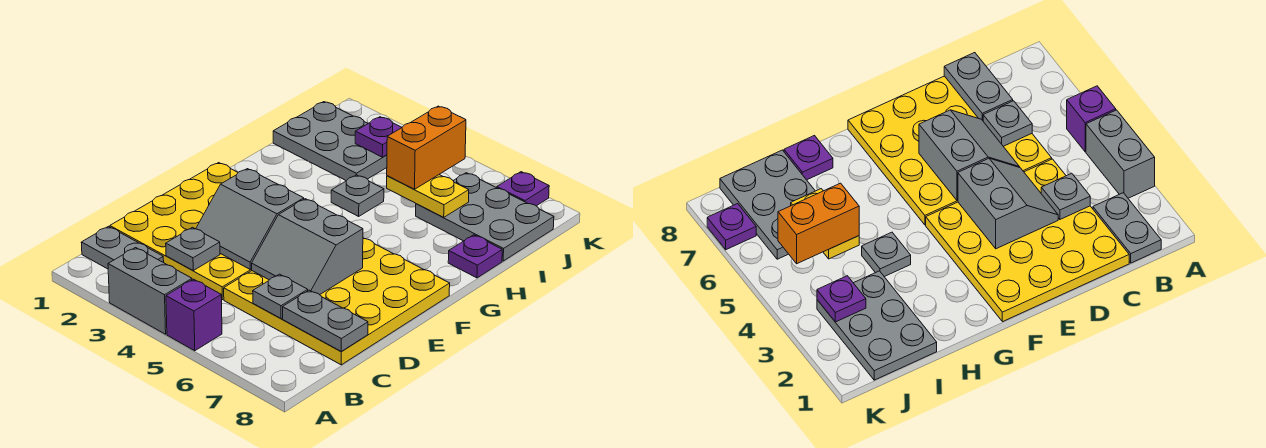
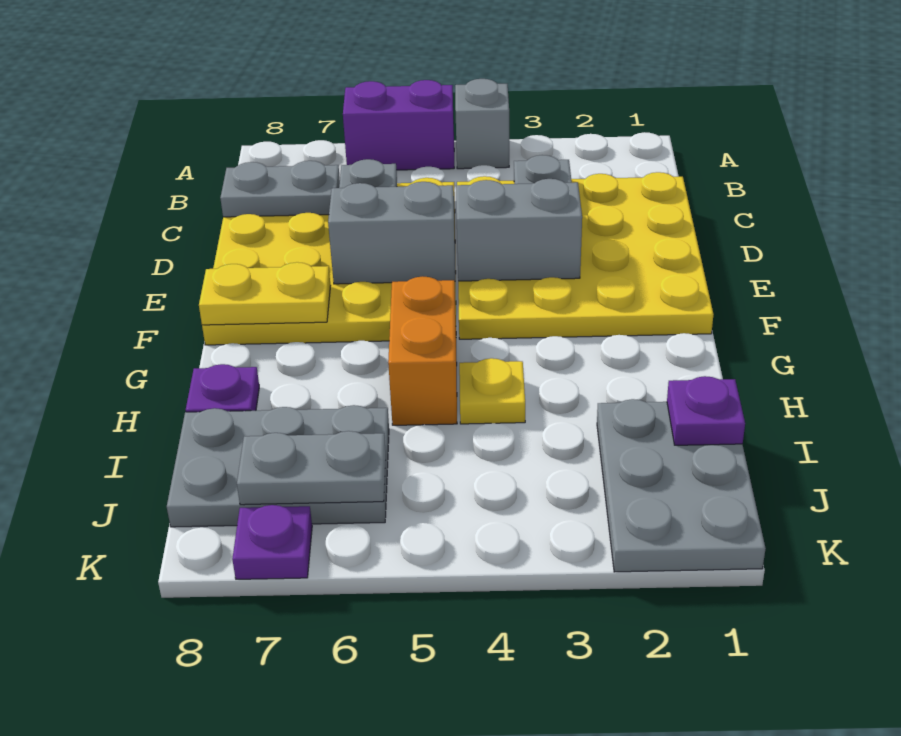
grey 1x2 brick [108,248,192,334] -> grey 1x1 brick [455,79,509,169]
purple 1x1 brick [166,279,222,351] -> purple 1x2 brick [343,80,454,170]
grey 1x2 plate [81,226,164,269] -> grey 1x2 plate moved to [237,431,386,505]
grey 1x1 plate [331,175,384,216] -> yellow 1x1 plate [459,358,525,424]
grey 2x3 plate [273,102,387,181] -> grey 2x3 plate turned to [597,399,766,572]
yellow 1x2 plate [387,175,469,217] -> yellow 1x2 plate moved to [199,262,331,325]
orange 1x2 brick [387,106,466,189] -> orange 1x2 brick moved to [388,276,457,425]
purple 1x1 plate [355,117,402,157] -> purple 1x1 plate moved to [667,376,745,445]

